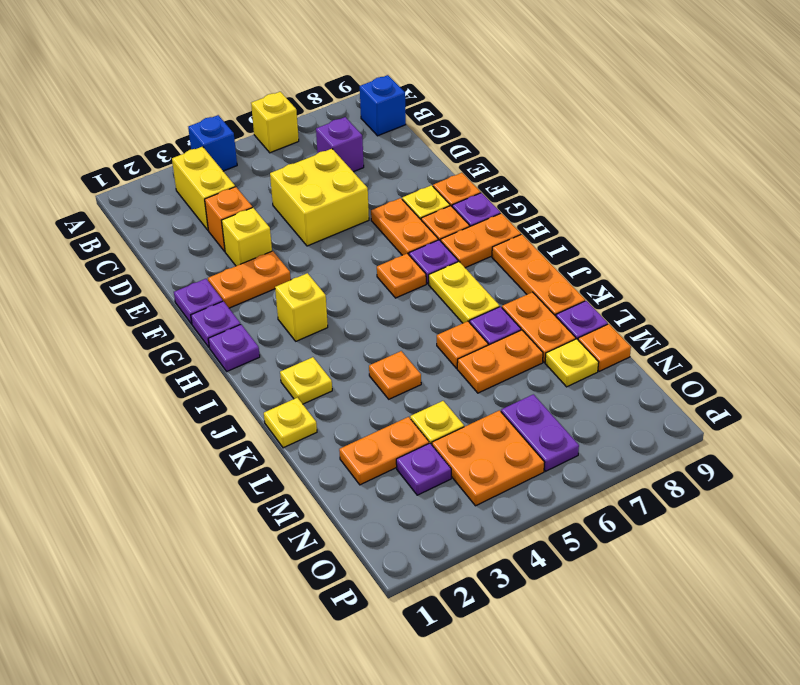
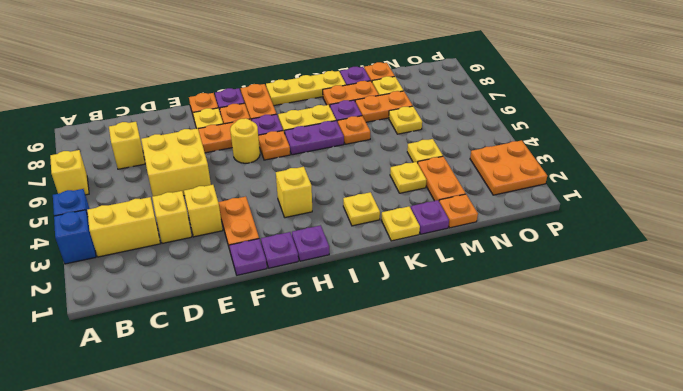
blue 1x1 brick [360,75,406,136] -> blue 1x1 brick moved to [54,210,96,264]
purple 1x1 brick [316,117,364,172] -> yellow 1x1 brick [109,122,145,169]
orange 1x1 brick [205,187,252,251] -> yellow 1x1 brick [152,191,192,243]
none -> yellow 1x1 round brick [230,118,260,163]
orange 1x3 plate [492,234,585,316] -> yellow 1x3 plate [266,71,346,106]
orange 1x1 plate [369,351,421,399] -> orange 1x1 plate moved to [439,194,478,228]
none -> yellow 1x1 plate [390,162,426,193]
orange 1x2 plate [457,330,543,393] -> orange 1x2 plate turned to [355,91,413,122]
none -> yellow 1x1 plate [389,106,422,134]
purple 1x1 plate [396,443,451,495] -> purple 1x1 plate moved to [411,200,449,234]
orange 2x2 plate [432,410,545,506] -> orange 2x2 plate moved to [470,140,547,195]
purple 1x2 plate [501,394,579,471] -> purple 1x2 plate moved to [285,121,344,155]

